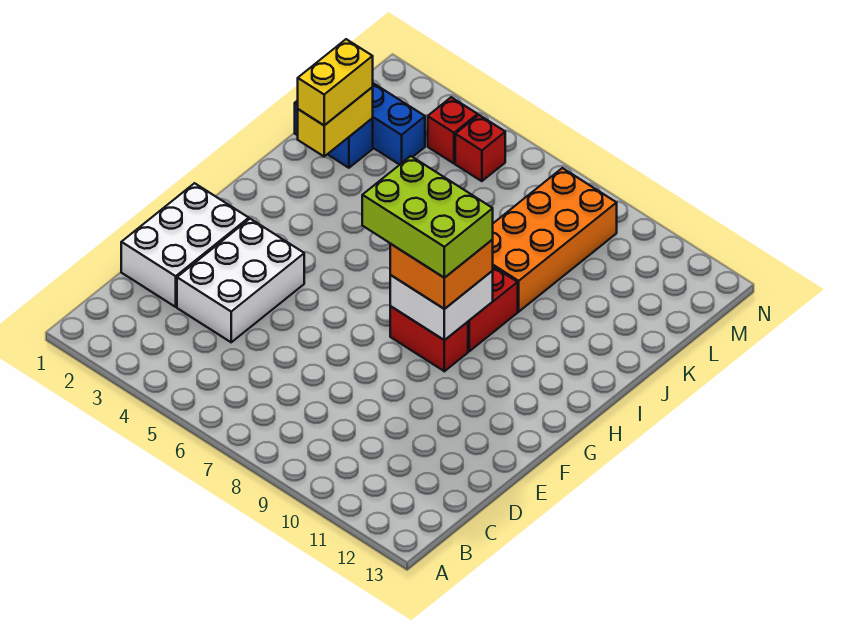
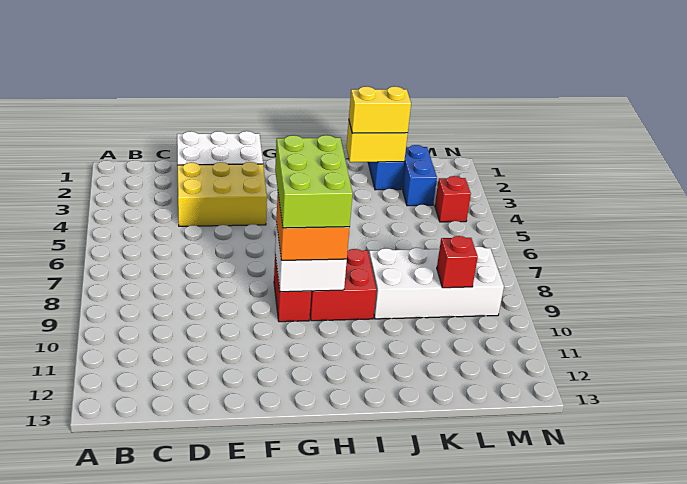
white 2x3 brick [177,219,304,342] -> yellow 2x3 brick [177,162,267,226]
orange 2x4 brick [492,168,617,312] -> white 2x4 brick [369,246,504,319]
red 1x1 brick [455,115,505,181] -> red 1x1 brick moved to [437,236,478,288]

